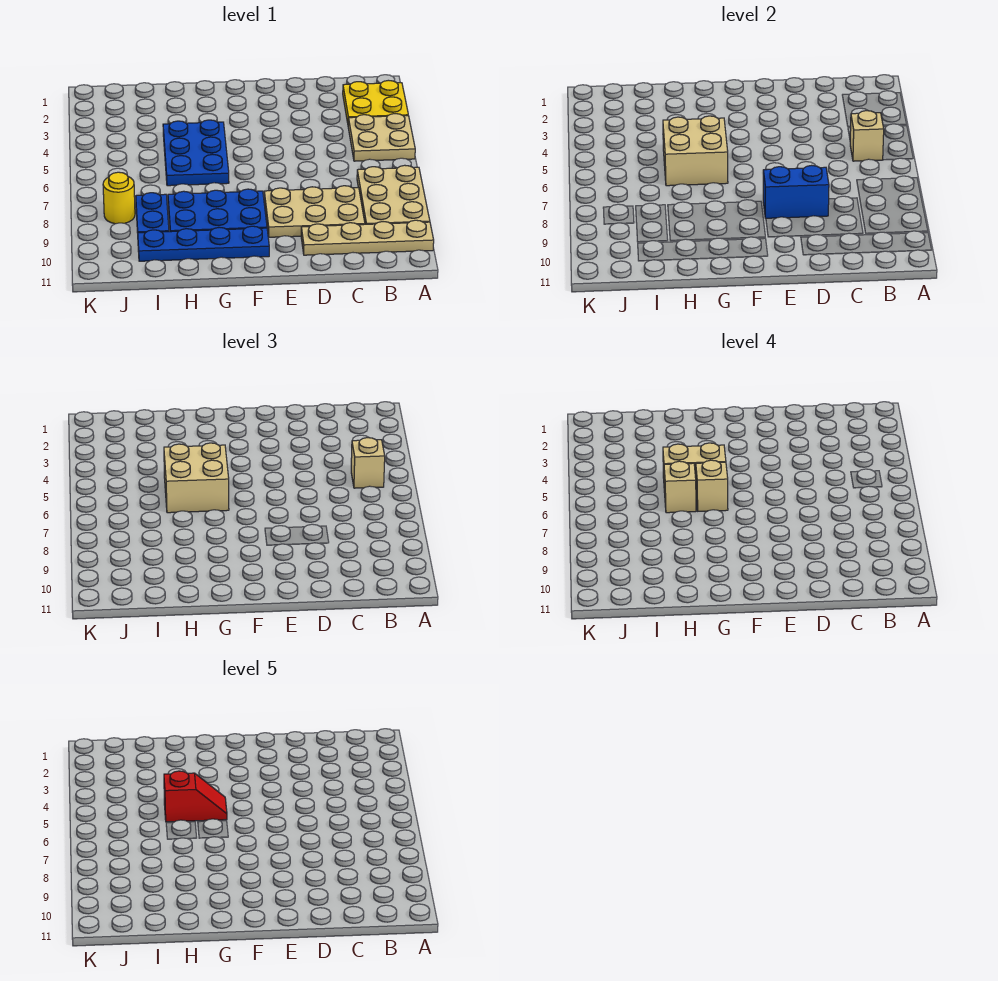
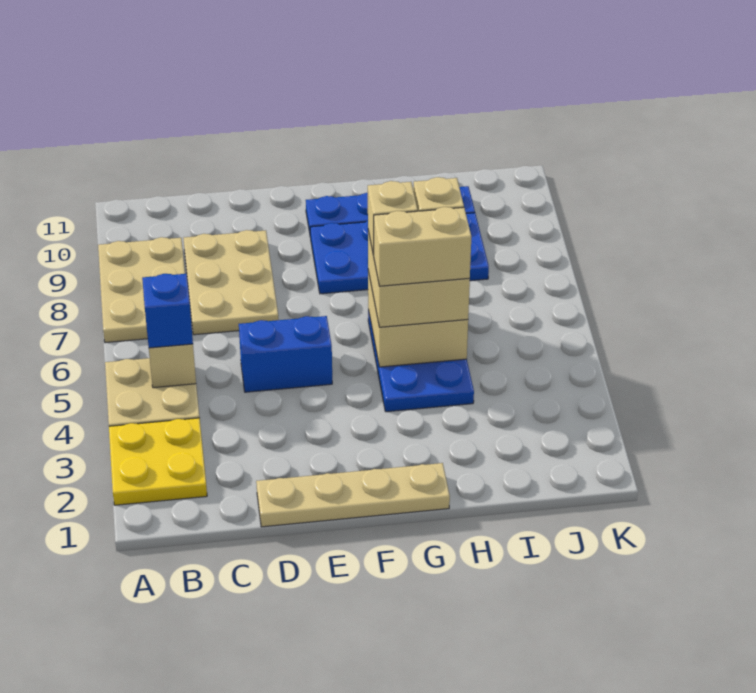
tan 1x4 plate [301,220,434,255] -> tan 1x4 plate moved to [256,463,450,527]
tan 1x1 brick [351,438,385,488] -> blue 1x1 brick [142,274,193,348]
tan 2x3 plate [264,186,365,237] -> tan 2x3 plate turned to [184,230,278,335]
blue 1x2 brick [763,165,829,218] -> blue 1x2 brick moved to [239,316,332,392]
red 1x2 slope [164,771,227,822] -> none
yellow 1x1 round brick [103,172,135,224] -> none

